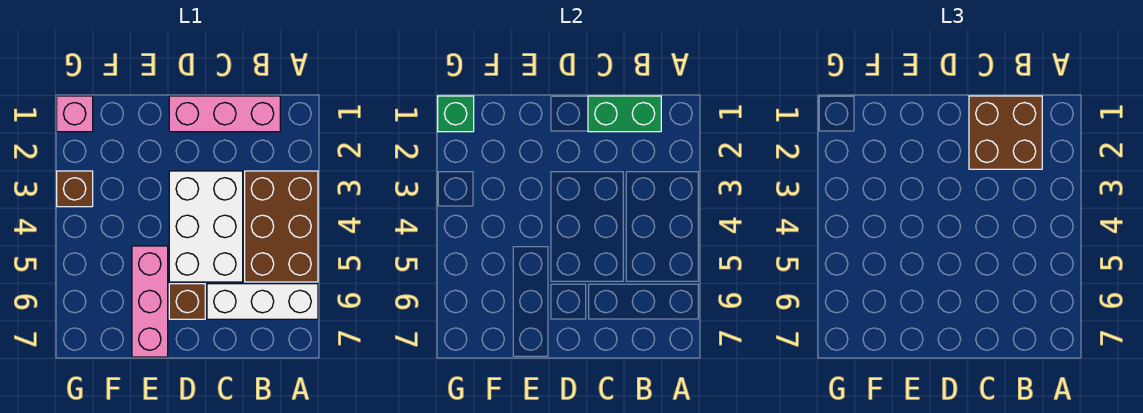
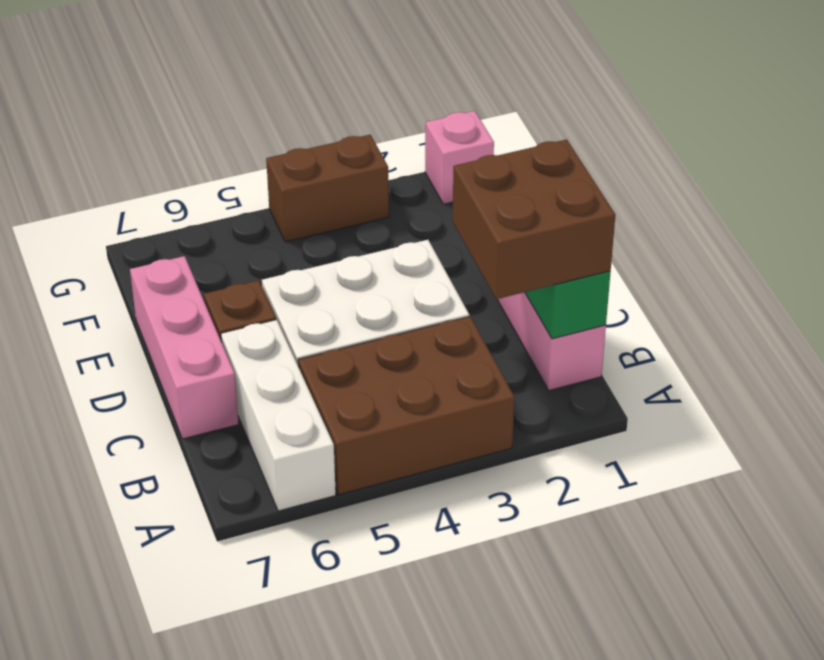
pink 1x3 brick [132,246,168,357] -> pink 1x3 brick turned to [130,256,239,439]
green 1x1 brick [438,96,474,132] -> none
brown 1x1 brick [57,171,93,207] -> brown 1x2 brick [266,135,389,242]

